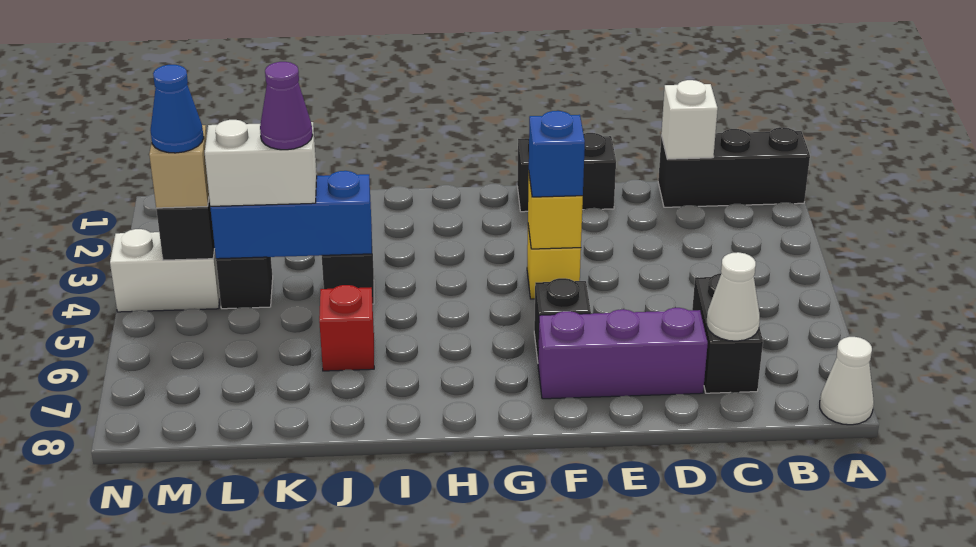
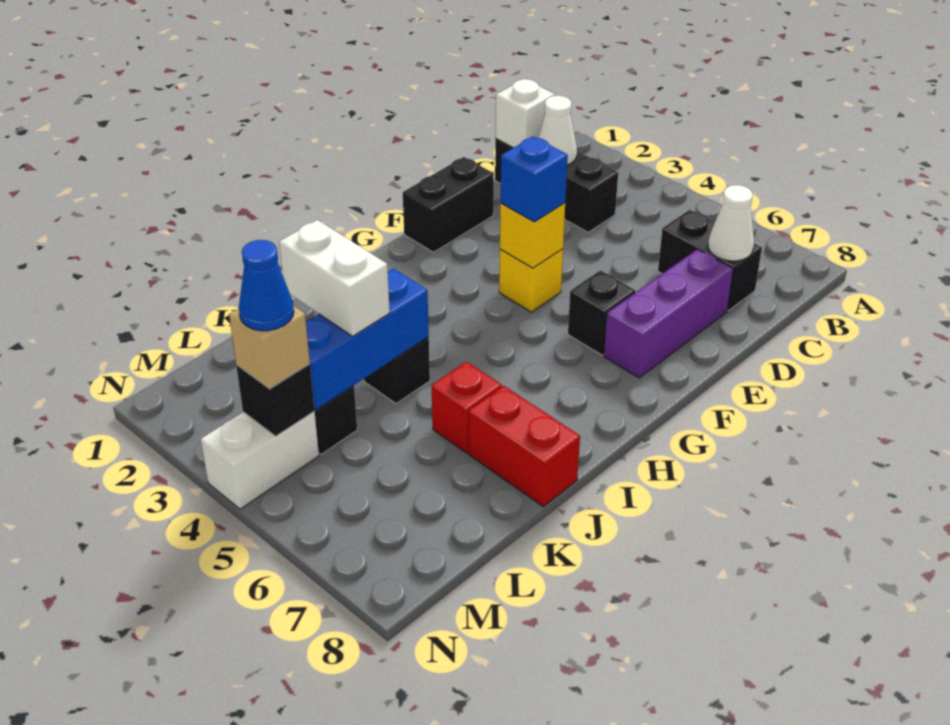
black 1x3 brick [658,127,810,207] -> black 1x3 brick turned to [495,139,618,232]
white 1x1 cone [820,337,874,425] -> white 1x1 cone moved to [538,96,577,165]
none -> red 1x2 brick [469,386,580,506]
white 1x2 brick [205,120,317,206] -> white 1x2 brick turned to [279,220,390,336]
purple 1x1 cone [260,62,313,150] -> none

